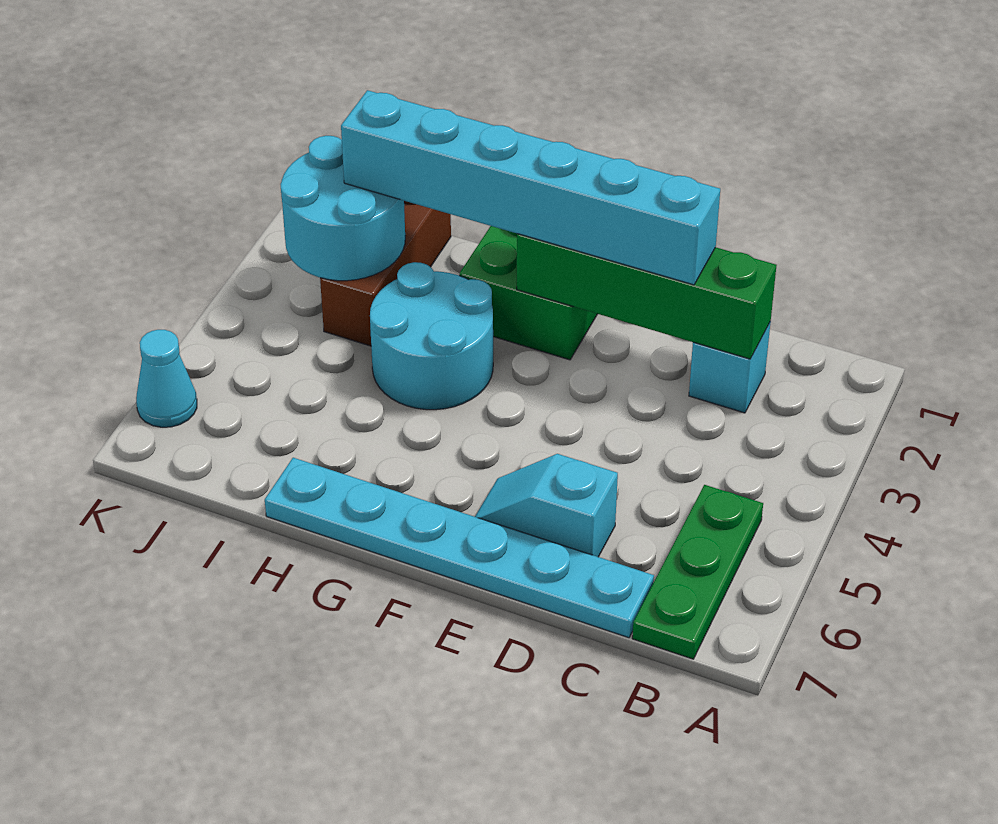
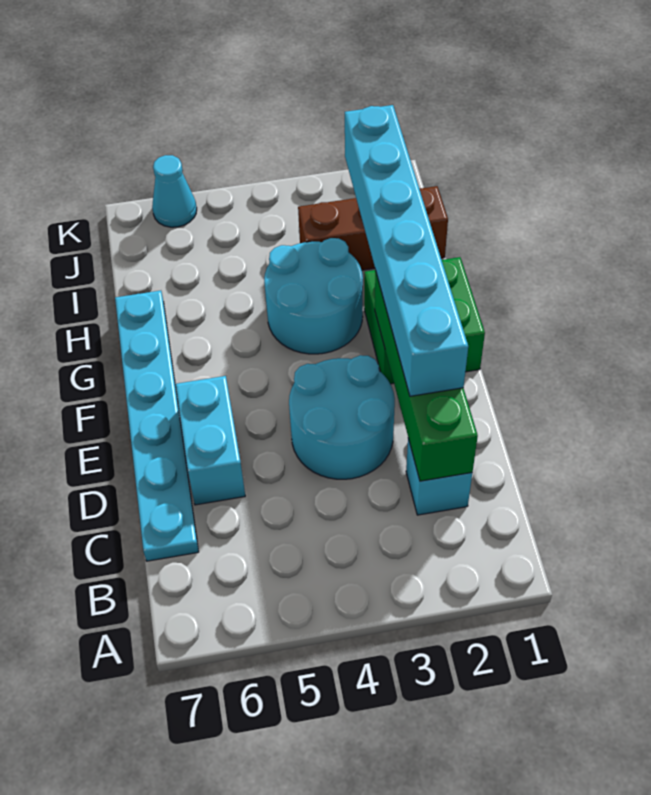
green 1x3 plate [632,485,763,659] -> none
cyan 1x2 slope [475,454,618,557] -> cyan 1x2 brick [176,376,245,505]
cyan 2x2 round brick [280,136,405,281] -> cyan 2x2 round brick moved to [289,355,395,479]

